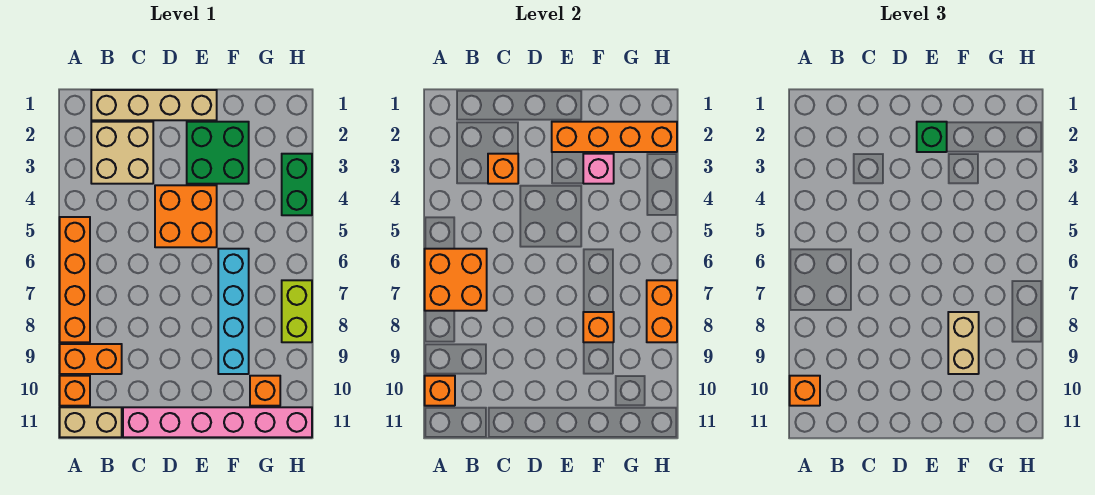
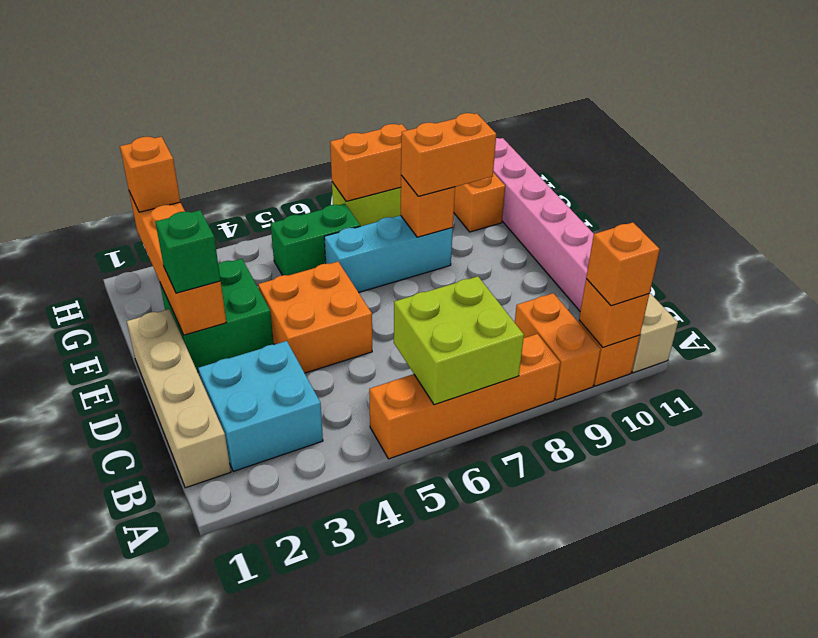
orange 2x2 brick [425,249,487,311] -> lime 2x2 brick [394,276,524,405]
tan 2x2 brick [91,122,153,184] -> cyan 2x2 brick [198,341,323,471]
orange 1x1 brick [488,154,518,184] -> orange 1x1 brick moved to [120,137,180,212]
pink 1x1 brick [583,154,614,184] -> none
cyan 1x4 brick [218,249,249,374] -> cyan 1x3 brick [324,216,453,292]
tan 1x2 brick [948,312,979,374] -> orange 1x2 brick [401,113,496,196]
green 1x2 brick [282,154,312,215] -> green 1x2 brick moved to [270,204,360,275]

